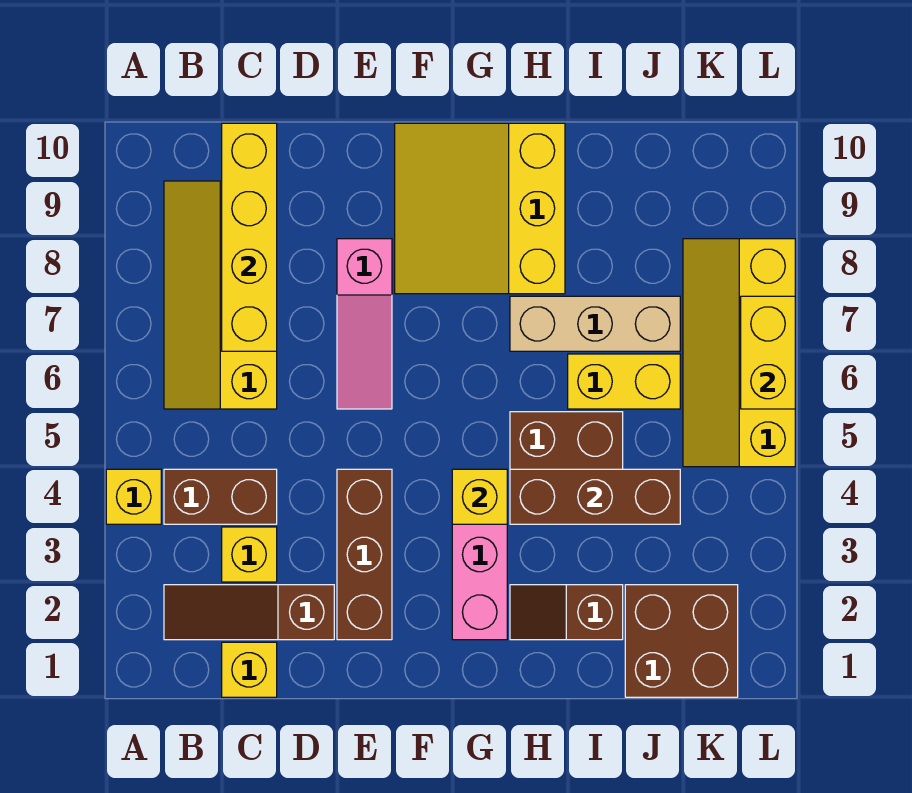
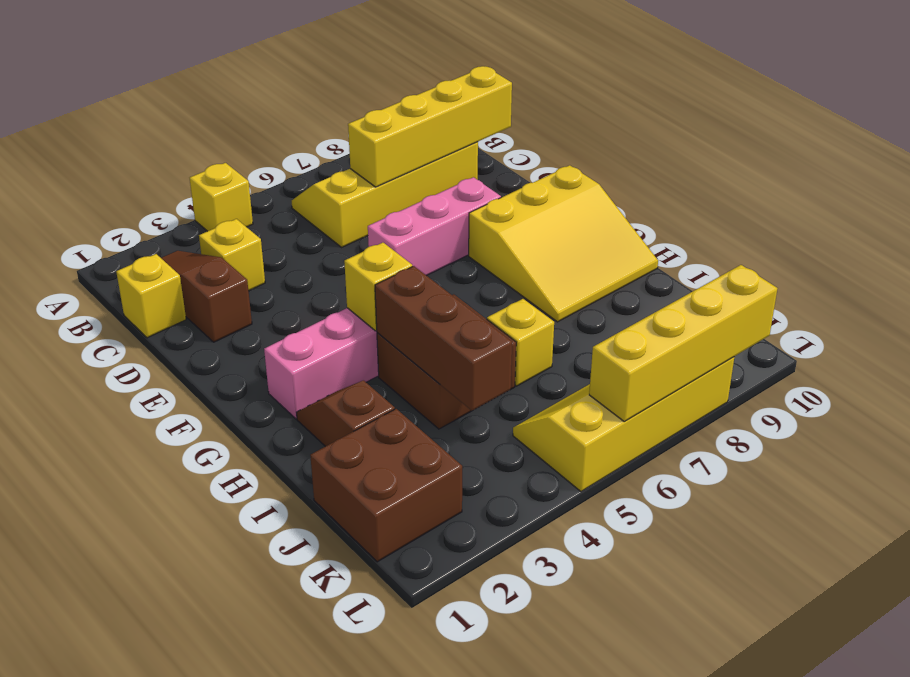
brown 1x2 brick [164,469,277,524] -> none
brown 1x3 brick [337,469,392,640] -> none
pink 1x3 slope [337,239,392,409] -> pink 1x3 brick [368,177,501,276]
yellow 3x3 slope [395,123,565,294] -> yellow 3x3 slope turned to [469,165,658,322]
tan 1x3 brick [510,296,680,351] -> none
yellow 1x2 brick [568,354,680,409] -> yellow 1x1 brick [487,299,554,386]
yellow 1x2 brick [741,296,795,409] -> yellow 1x4 brick [589,265,778,421]

